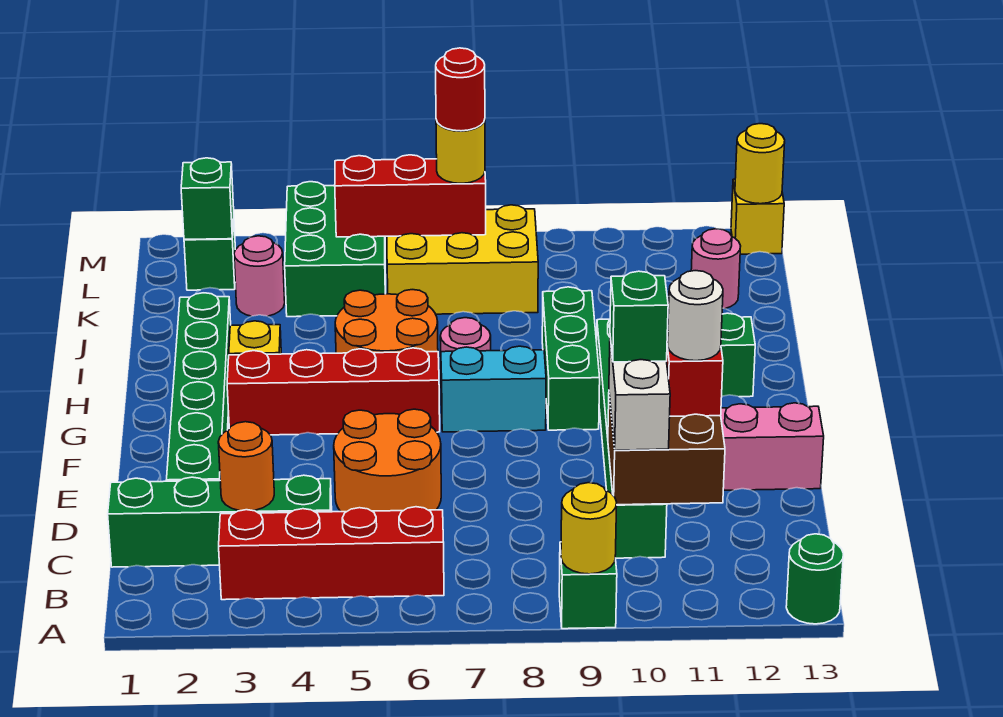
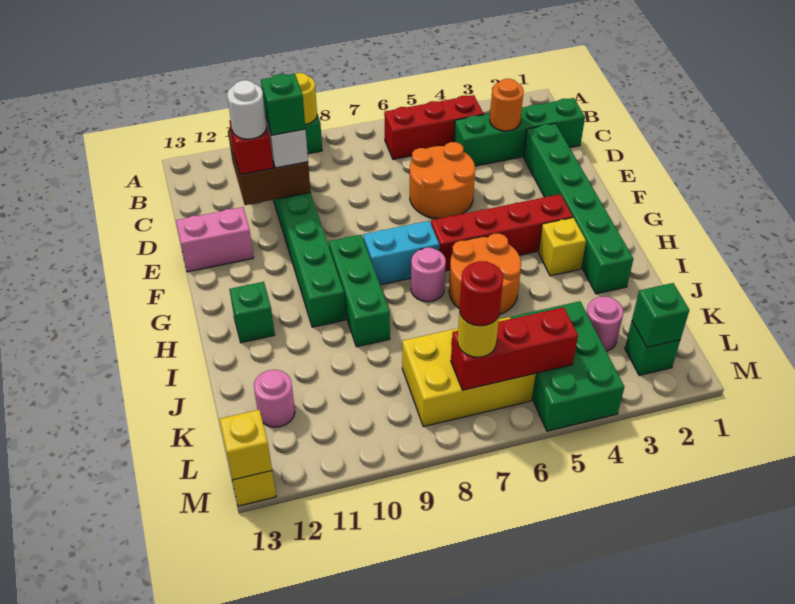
green 1x1 round brick [786,534,843,624] -> none
red 1x4 brick [219,507,444,600] -> red 1x3 brick [384,95,484,159]
yellow 1x1 round brick [735,124,785,204] -> yellow 1x1 brick [219,410,272,480]

